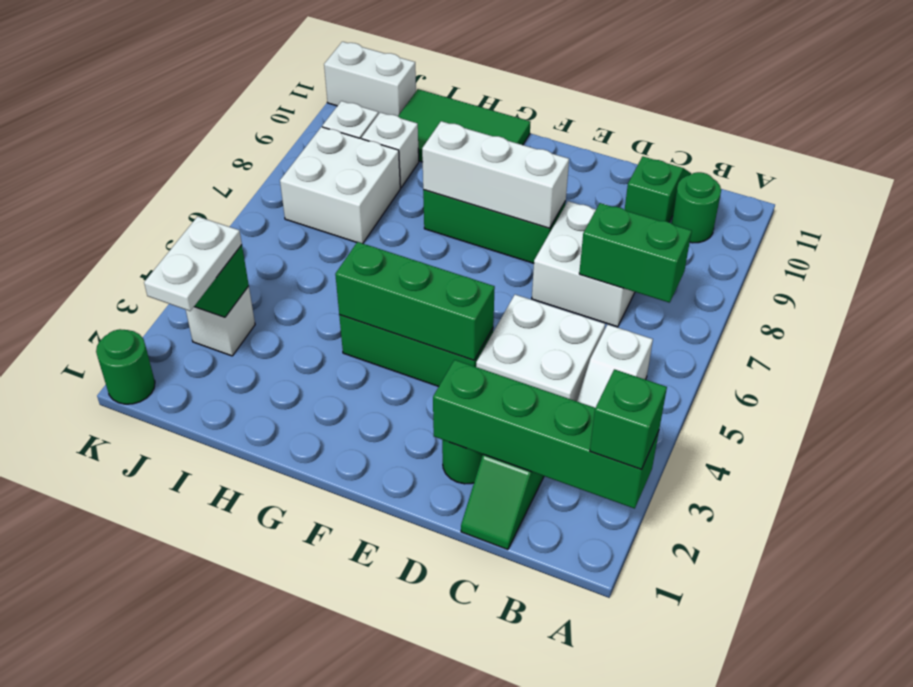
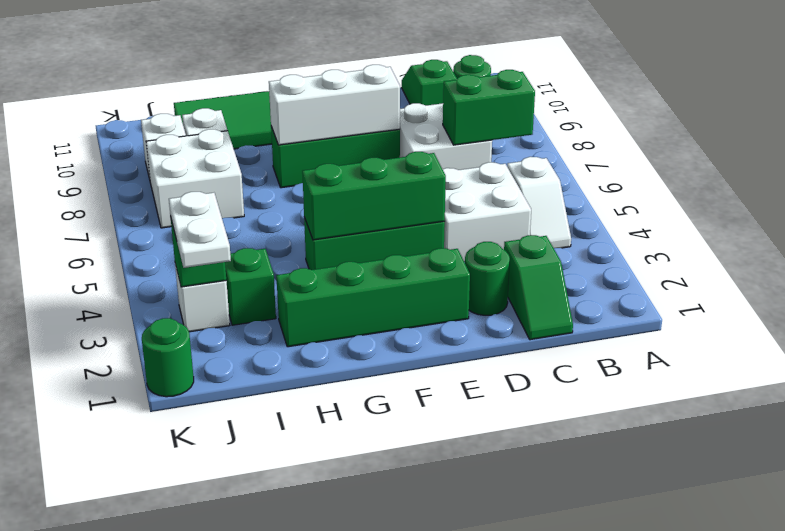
green 1x4 brick [433,360,659,509] -> green 1x4 brick moved to [276,248,470,347]
green 1x1 brick [590,369,667,469] -> green 1x1 brick moved to [225,248,276,325]
white 1x2 brick [324,42,416,116] -> none

